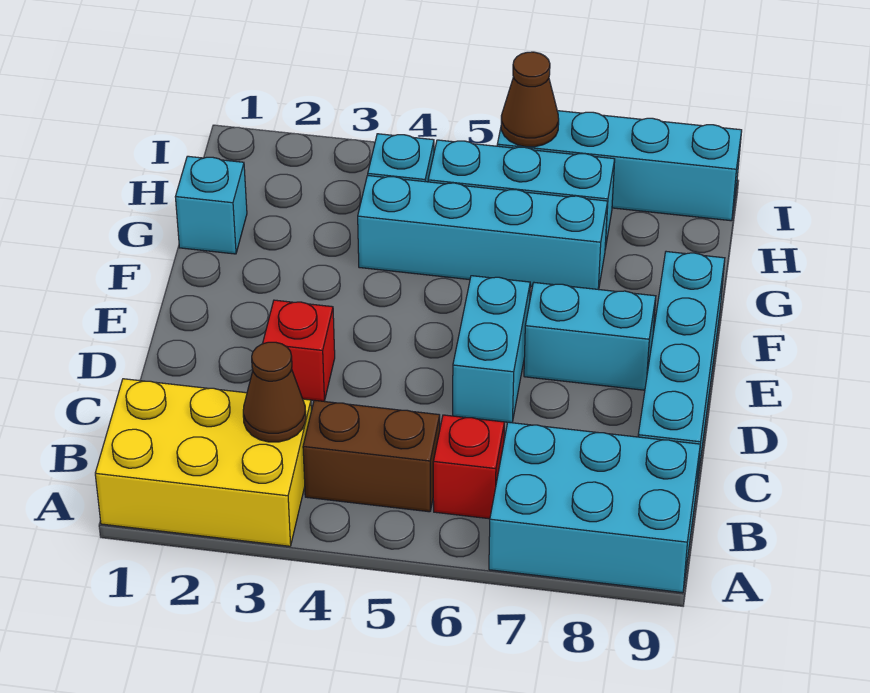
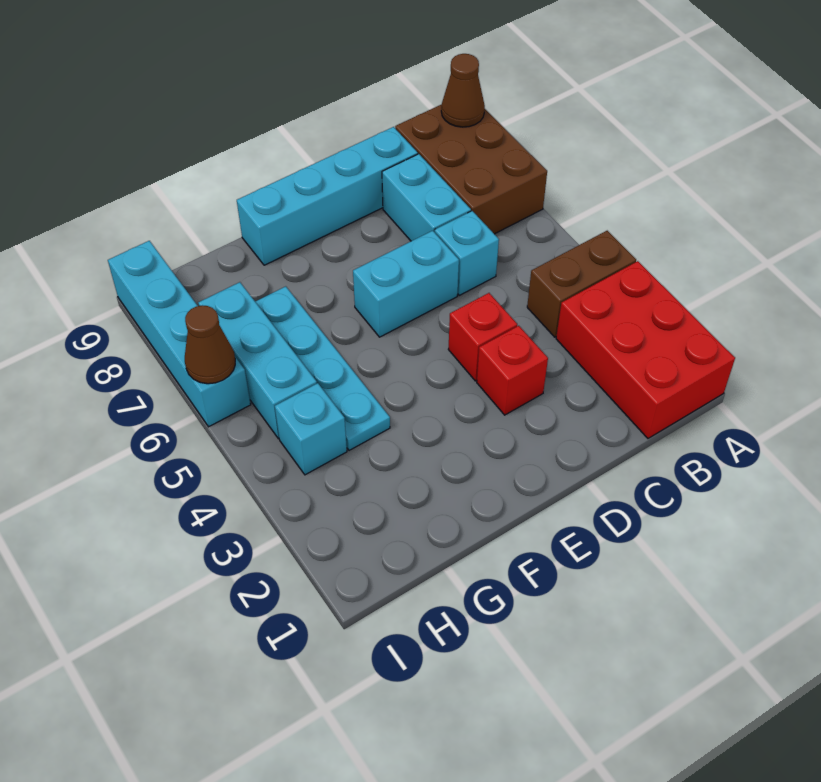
yellow 2x3 brick [95,379,311,546] -> red 2x3 brick [556,261,735,438]
cyan 2x3 brick [489,422,700,593] -> brown 2x3 brick [395,104,547,234]
brown 1x1 cone [243,342,306,442] -> brown 1x1 cone moved to [441,54,485,127]
brown 1x2 brick [303,400,440,512] -> brown 1x2 brick turned to [527,231,636,337]
red 1x1 brick [433,415,504,519] -> red 1x1 brick moved to [448,293,517,381]
cyan 1x2 brick [524,283,656,390] -> cyan 1x2 brick moved to [382,154,471,241]
cyan 1x1 brick [176,156,247,254] -> cyan 1x1 brick moved to [435,211,499,295]
cyan 1x4 brick [358,176,608,289] -> cyan 1x4 plate [255,286,390,450]

